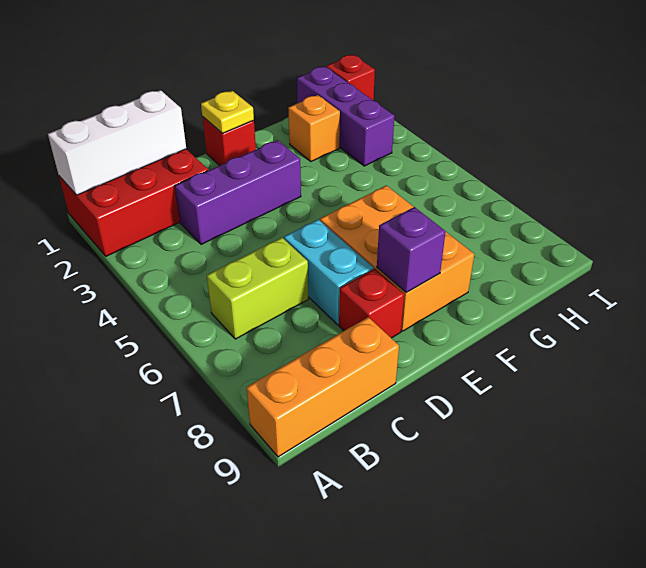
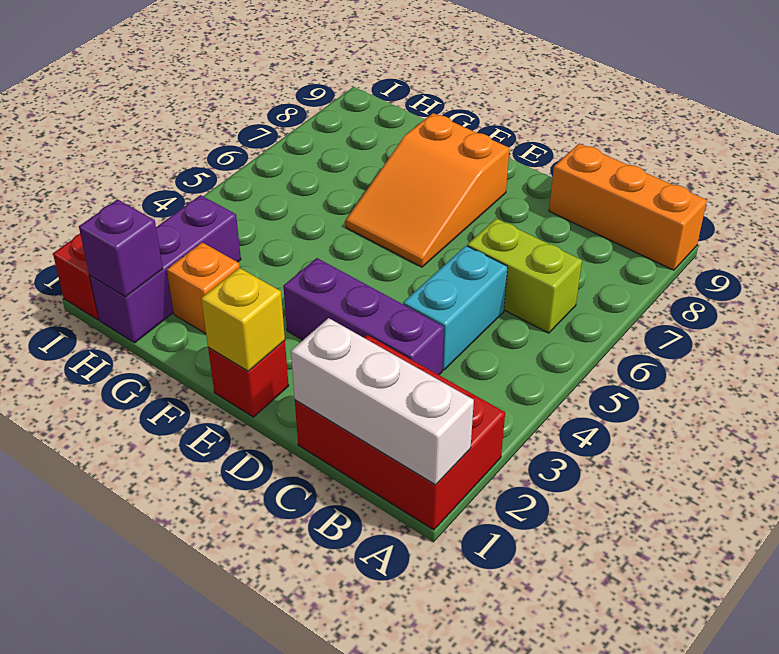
cyan 1x2 brick [284,219,373,325] -> cyan 1x2 brick moved to [403,246,508,370]
red 1x1 brick [339,269,404,338] -> none
yellow 1x1 plate [201,91,254,133] -> yellow 1x1 brick [201,268,285,371]
orange 2x3 brick [320,185,474,331] -> orange 2x3 slope [346,113,510,267]
purple 1x1 brick [377,207,446,293] -> purple 1x1 brick moved to [79,199,163,297]

